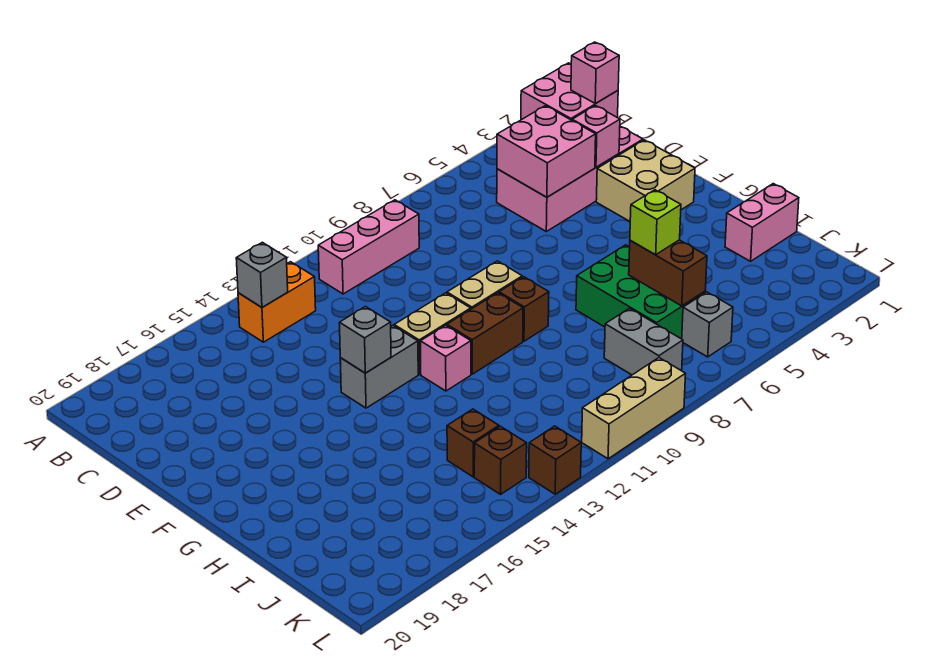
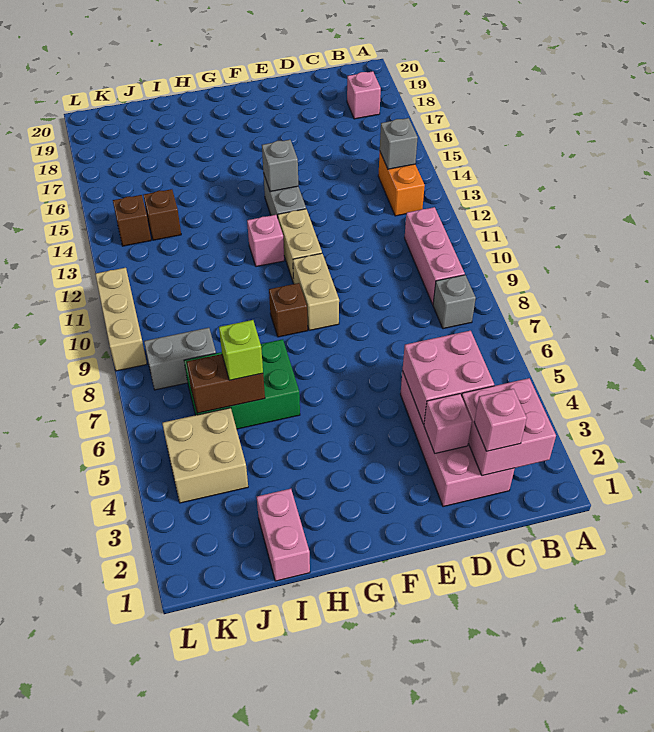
none -> pink 1x1 brick [347,71,381,119]
tan 2x2 brick [596,140,695,221] -> tan 2x2 brick moved to [162,408,248,503]
brown 1x2 brick [447,293,523,374] -> none
grey 1x1 brick [682,292,733,357] -> grey 1x1 brick moved to [433,275,476,329]
brown 1x1 brick [529,426,581,494] -> none

